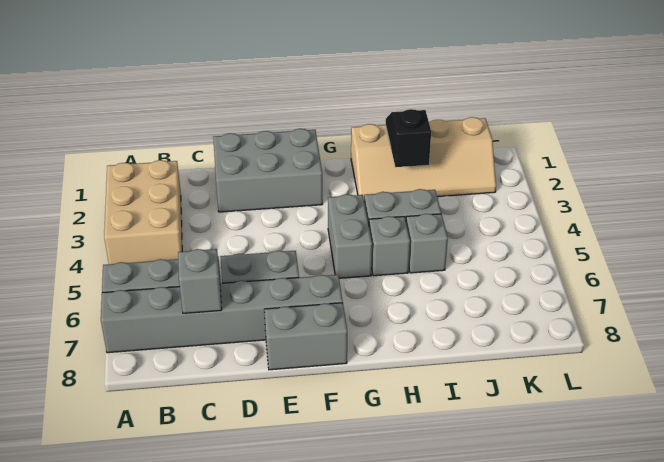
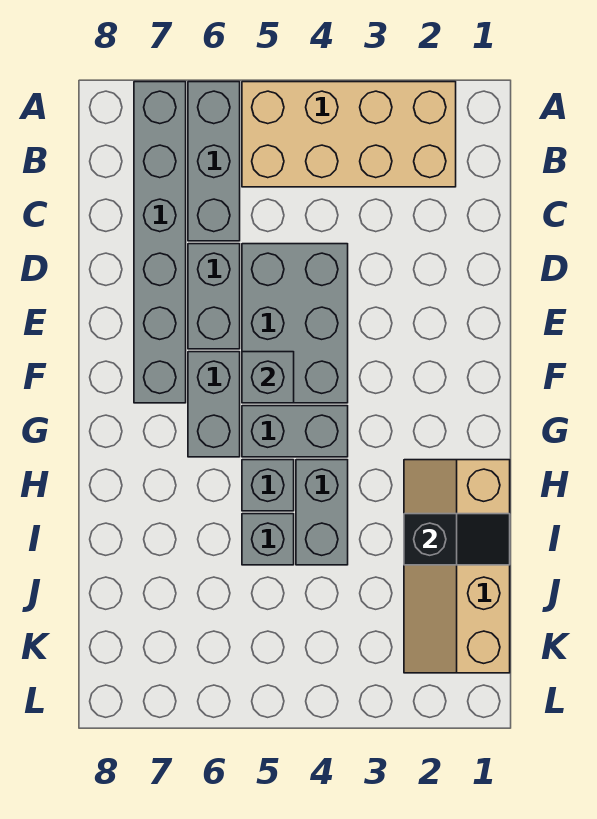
tan 2x3 brick [104,160,182,264] -> tan 2x4 brick [242,82,456,187]
grey 1x1 brick [178,249,222,313] -> grey 1x1 brick moved to [242,352,294,403]
grey 2x3 brick [213,129,323,212] -> grey 2x3 brick moved to [242,244,348,403]
grey 1x2 brick [264,303,347,370] -> grey 1x2 brick moved to [188,352,240,457]

